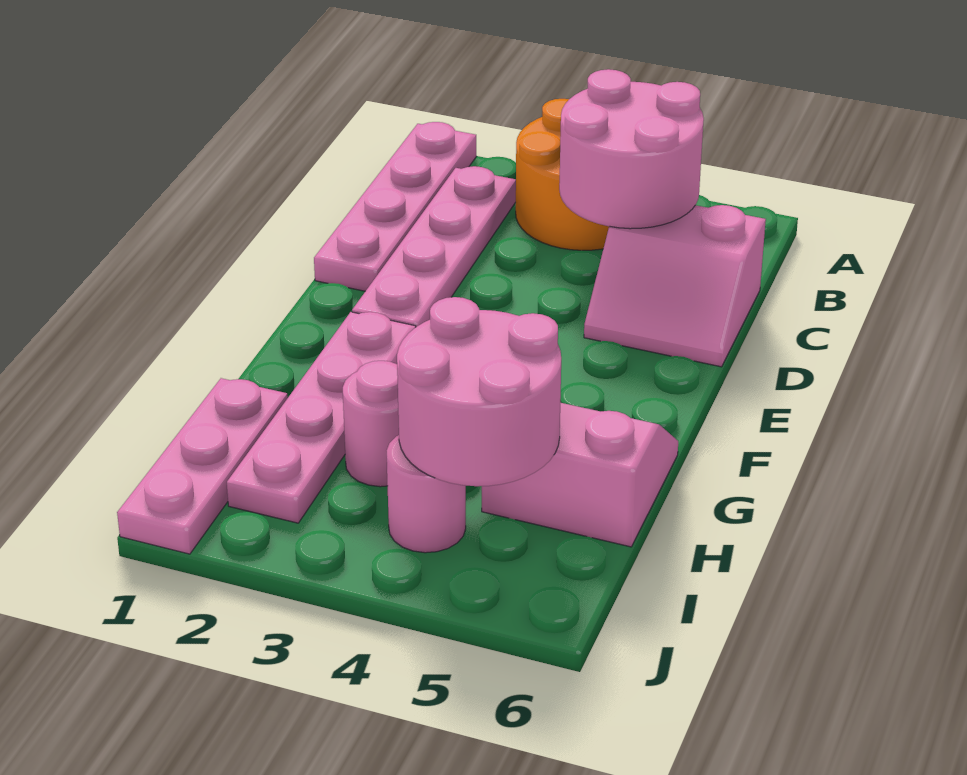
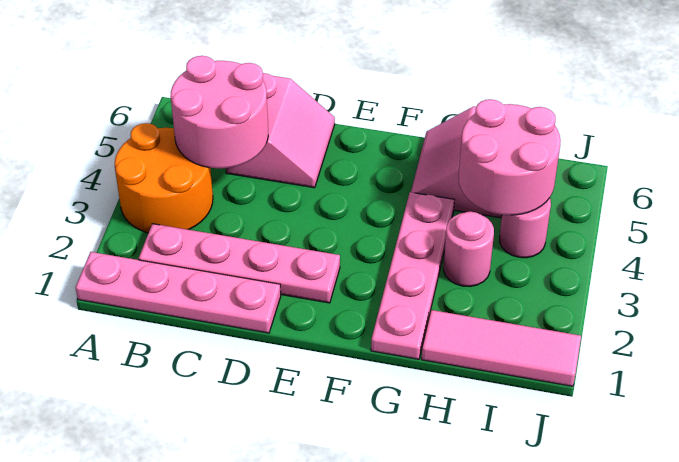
pink 1x4 plate [227,312,416,523] -> pink 1x4 plate turned to [371,192,454,359]
pink 1x3 plate [117,378,288,554] -> pink 1x3 tile [422,310,581,386]

